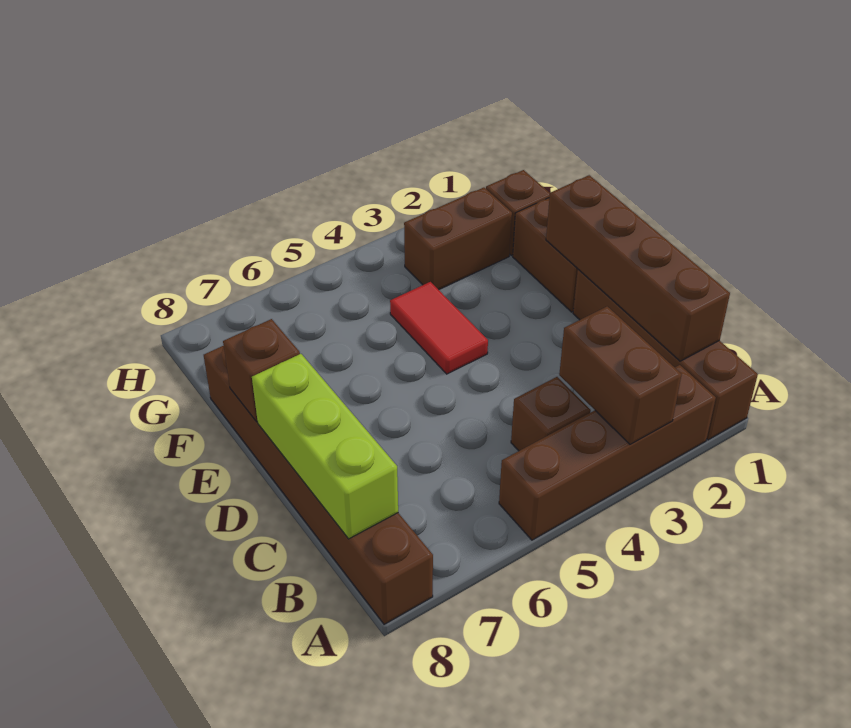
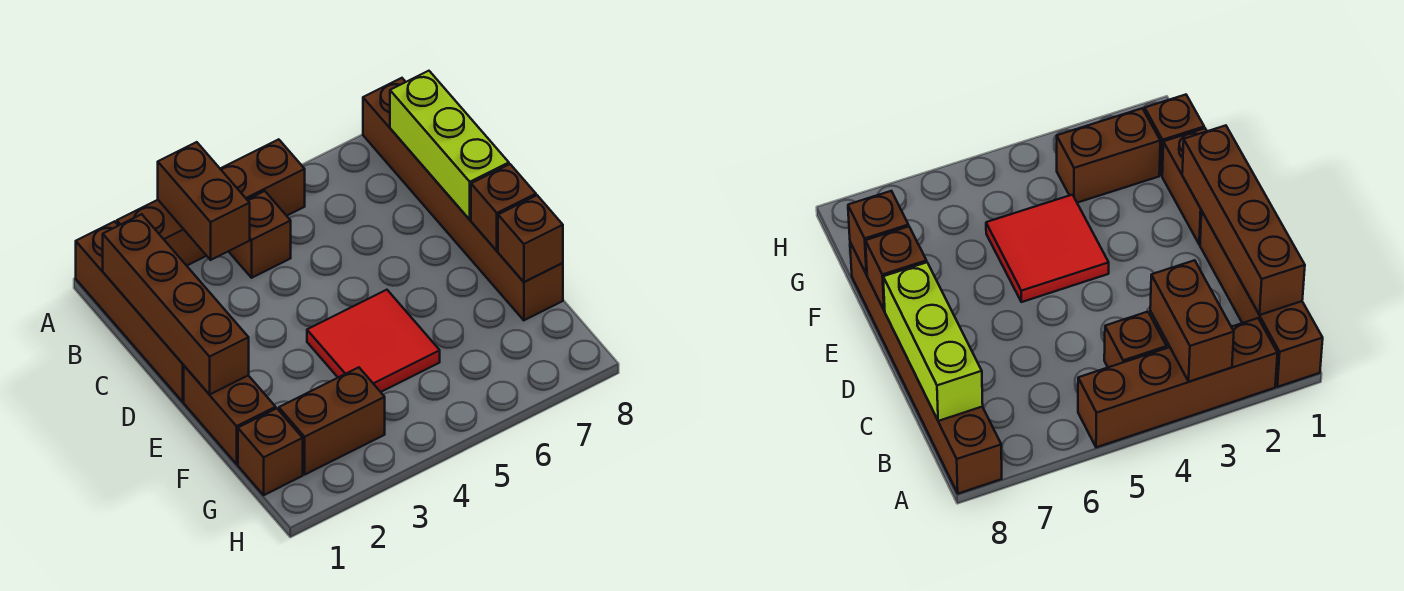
red 1x2 tile [390,282,488,374] -> red 2x2 tile [307,290,440,392]
none -> brown 1x1 brick [498,195,563,282]

